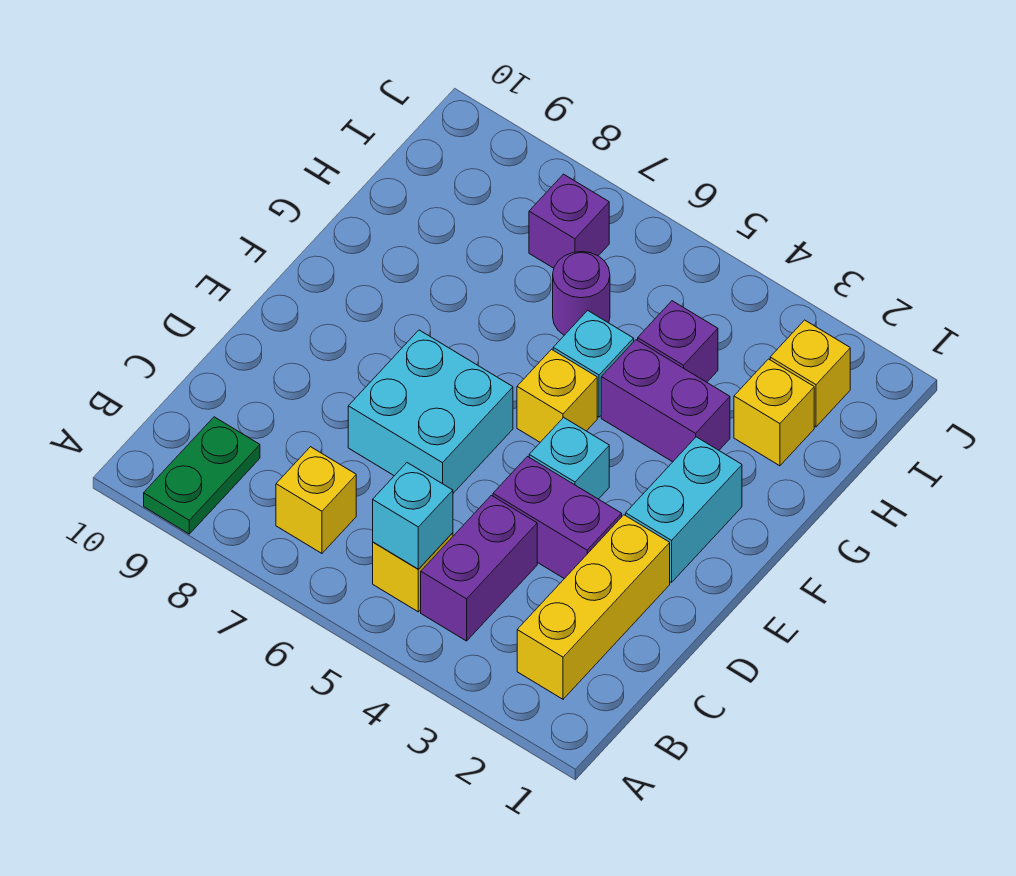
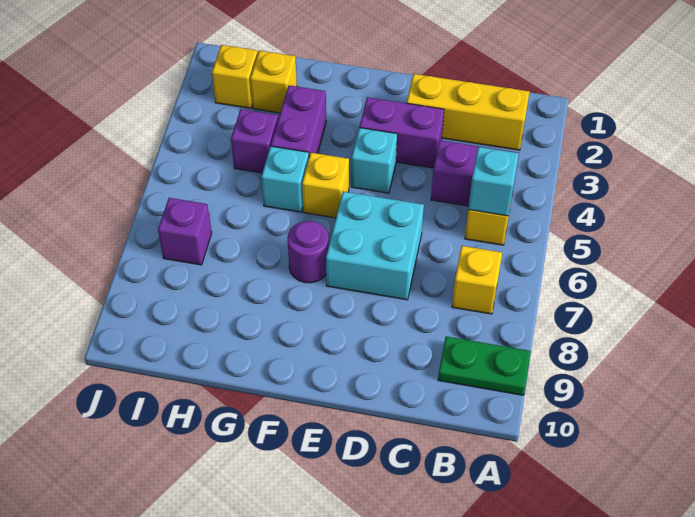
purple 1x2 brick [493,457,622,579] -> purple 1x2 brick turned to [359,97,444,168]
cyan 1x2 brick [626,437,742,583] -> none
purple 1x1 round brick [553,251,610,335] -> purple 1x1 round brick moved to [288,221,329,283]

